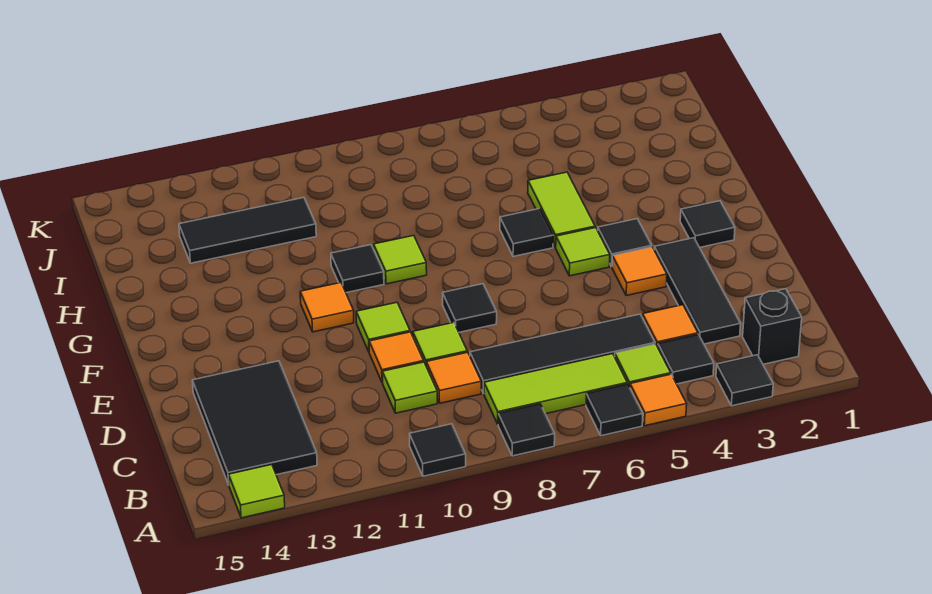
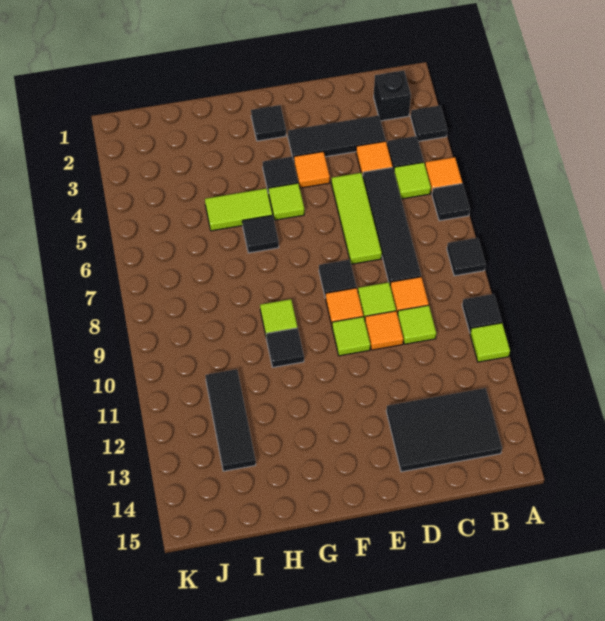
lime 1x1 tile [229,465,285,518] -> lime 1x1 tile moved to [470,323,510,362]
lime 1x3 tile [484,354,627,424] -> lime 1x3 tile moved to [331,173,382,264]
orange 1x1 tile [300,283,354,332] -> orange 1x1 tile moved to [326,288,363,325]

